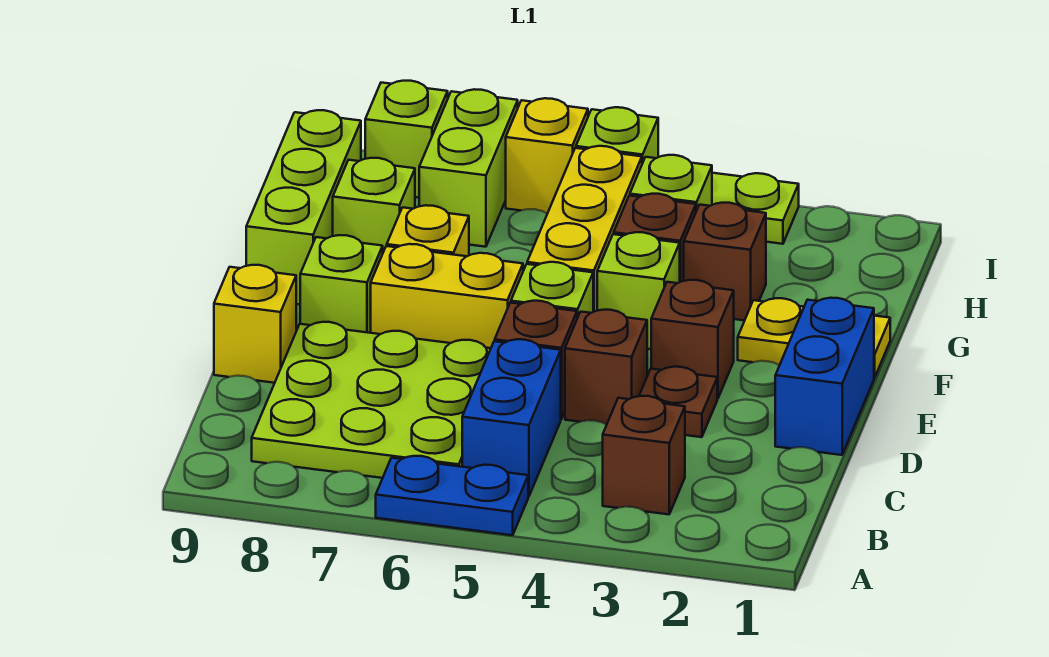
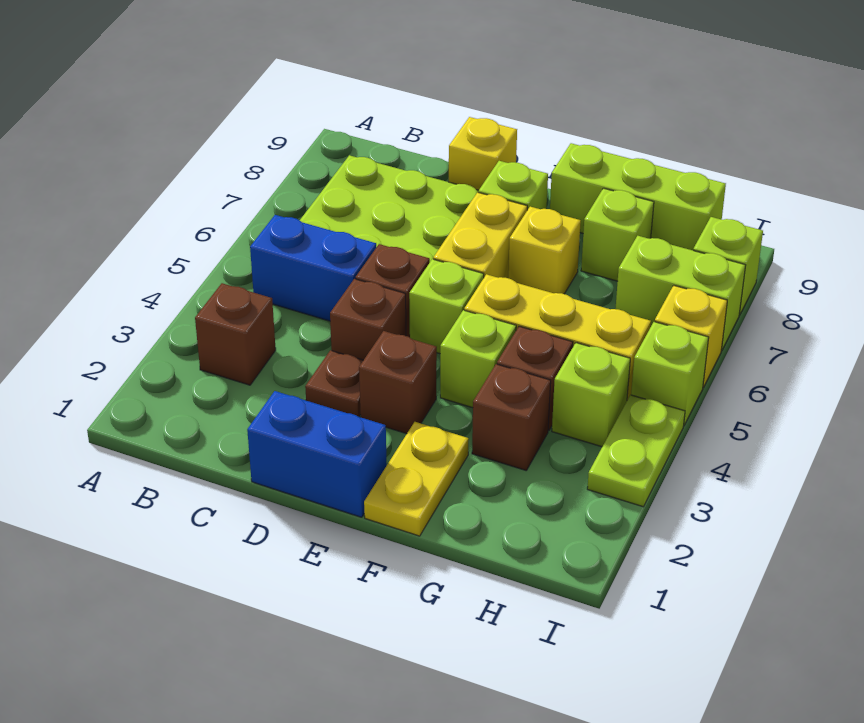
blue 1x2 plate [376,456,528,535] -> none

